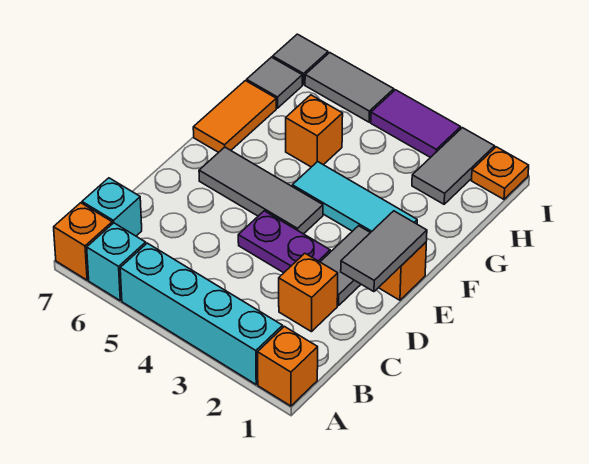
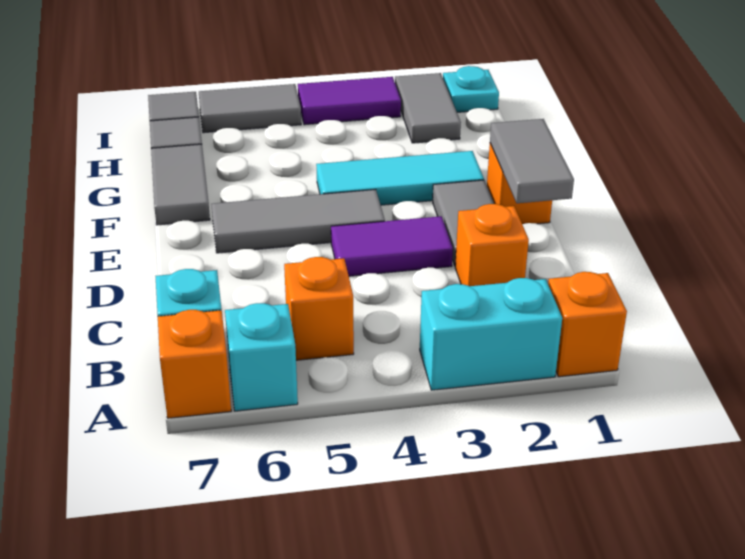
cyan 1x4 brick [120,243,283,384] -> cyan 1x2 brick [420,278,562,390]
purple 1x2 plate [238,211,330,273] -> purple 1x2 tile [331,216,453,276]
orange 1x2 tile [193,81,276,152] -> grey 1x2 tile [151,144,210,225]
orange 1x1 brick [286,95,343,167] -> orange 1x1 brick moved to [284,257,354,360]
orange 1x1 plate [472,147,529,199] -> cyan 1x1 plate [443,66,499,112]

